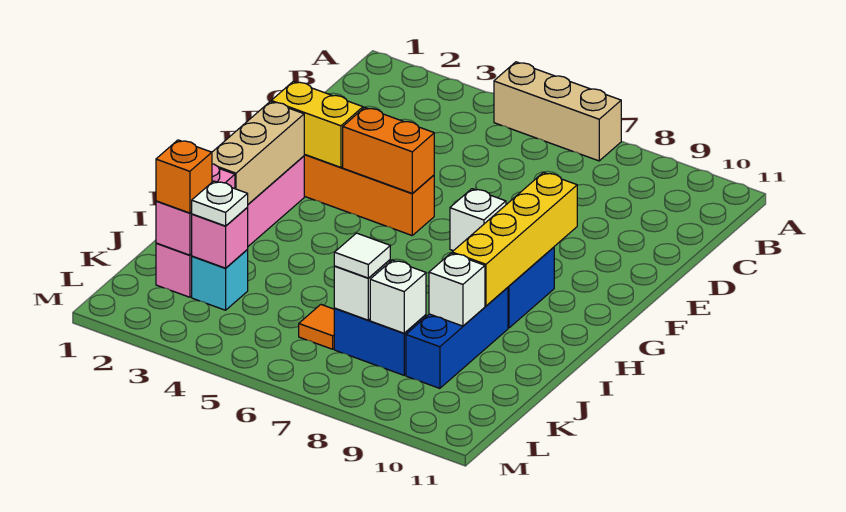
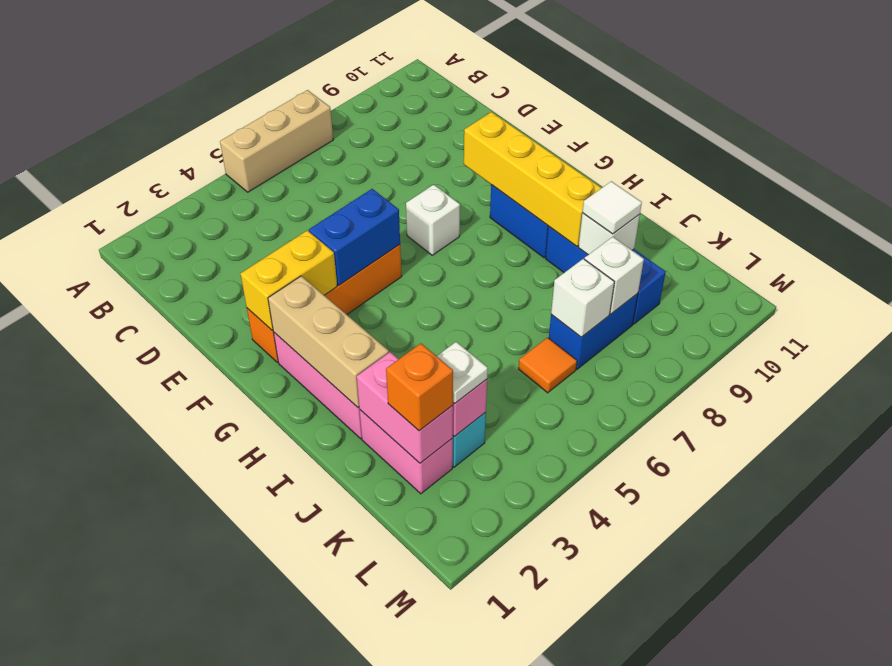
orange 1x2 brick [343,108,434,194] -> blue 1x2 brick [309,189,400,285]
white 1x1 tile [334,233,390,278] -> white 1x1 tile moved to [582,181,642,234]

